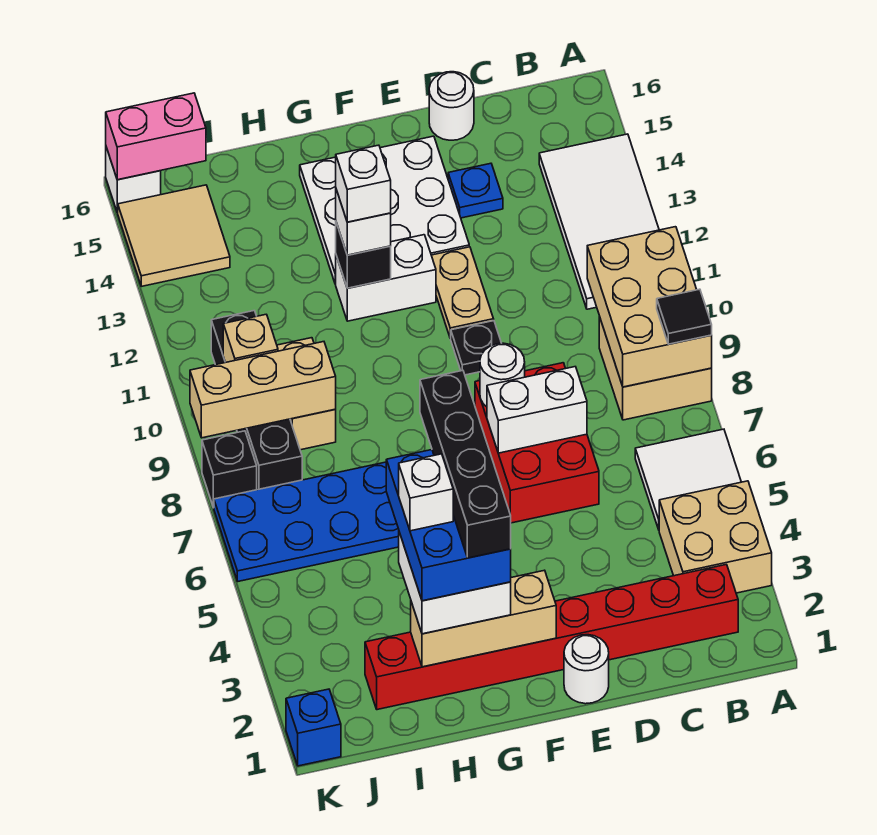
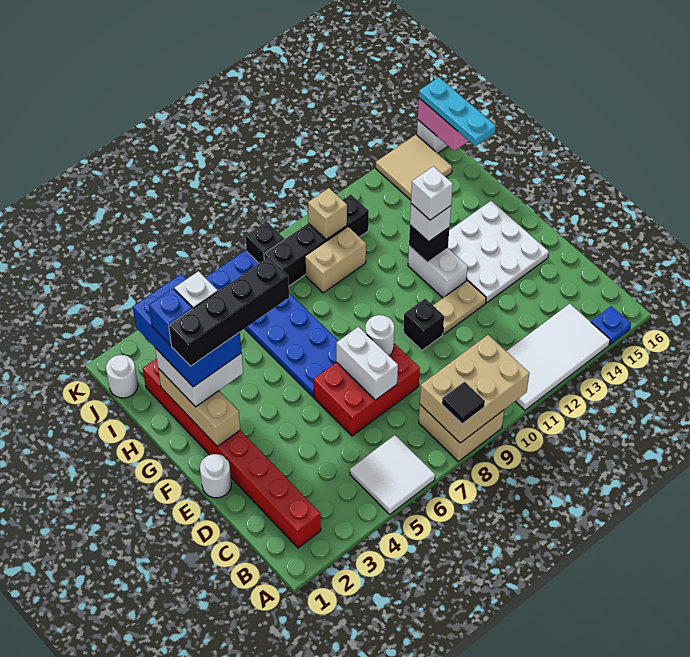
tan 2x2 brick [659,481,772,593] -> none
blue 1x1 plate [448,163,503,218] -> blue 1x1 plate moved to [591,306,631,345]
white 1x1 round brick [429,72,474,140] -> white 1x1 round brick moved to [106,355,138,398]
black 1x1 plate [450,321,501,375] -> black 1x1 brick [403,298,444,350]
blue 2x3 brick [386,450,511,601] -> blue 2x3 brick turned to [133,274,242,387]
tan 1x3 brick [190,342,336,438] -> none
none -> cyan 1x3 plate [419,77,496,146]
blue 1x1 brick [286,689,341,766] -> blue 1x1 brick moved to [149,289,192,346]

